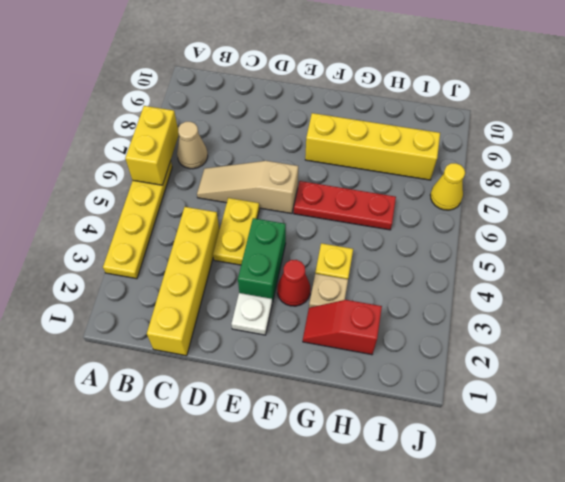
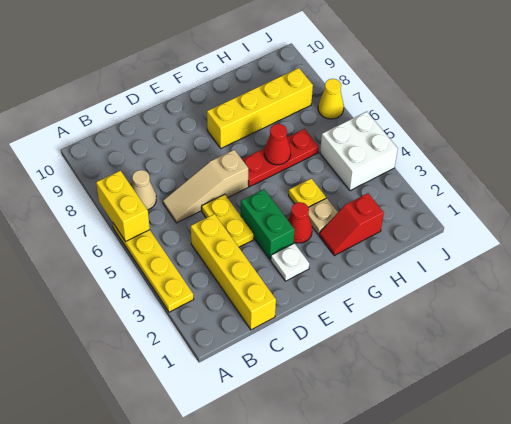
none -> red 1x1 cone [264,124,291,165]
none -> white 2x2 brick [320,112,398,191]

